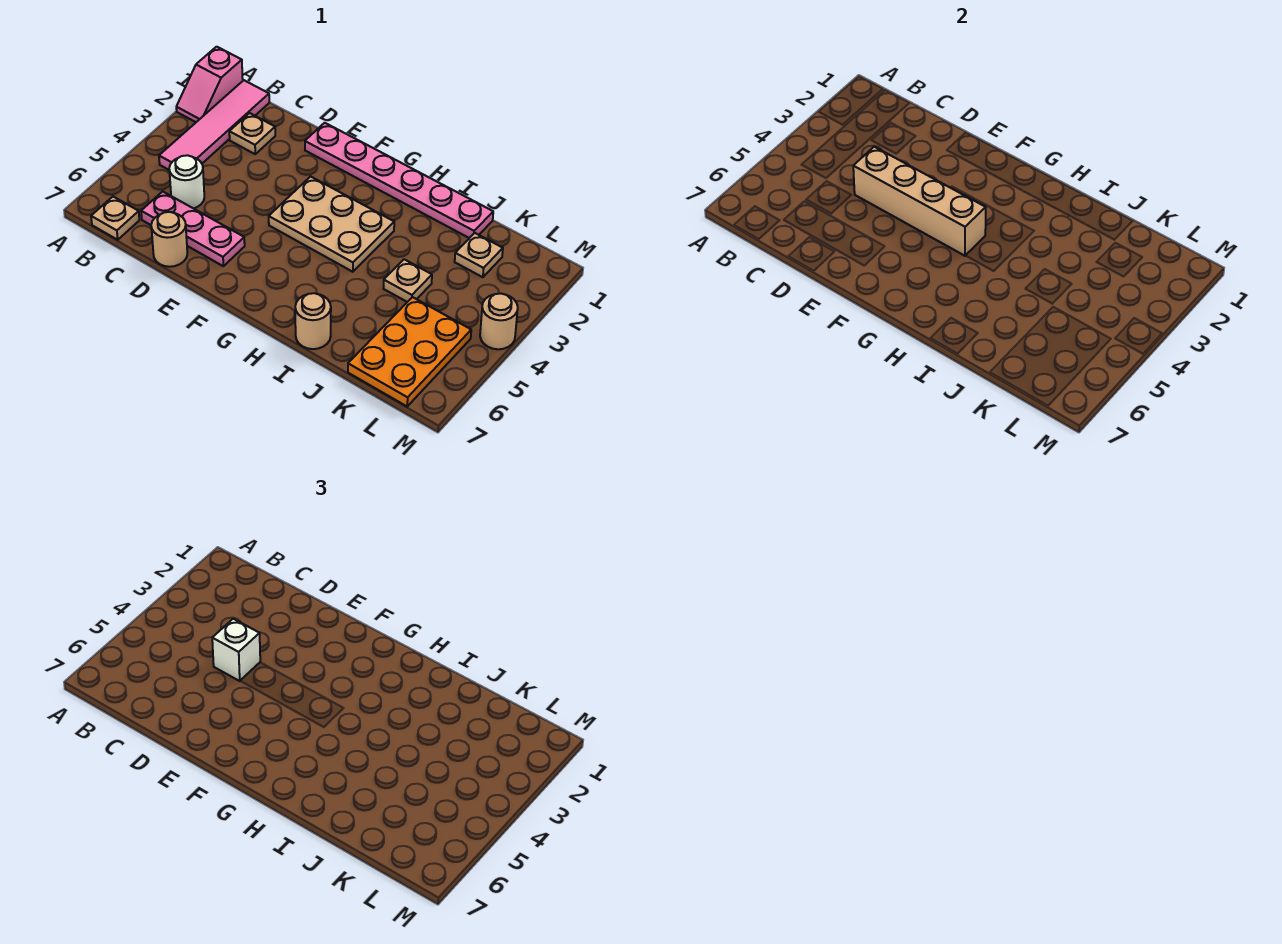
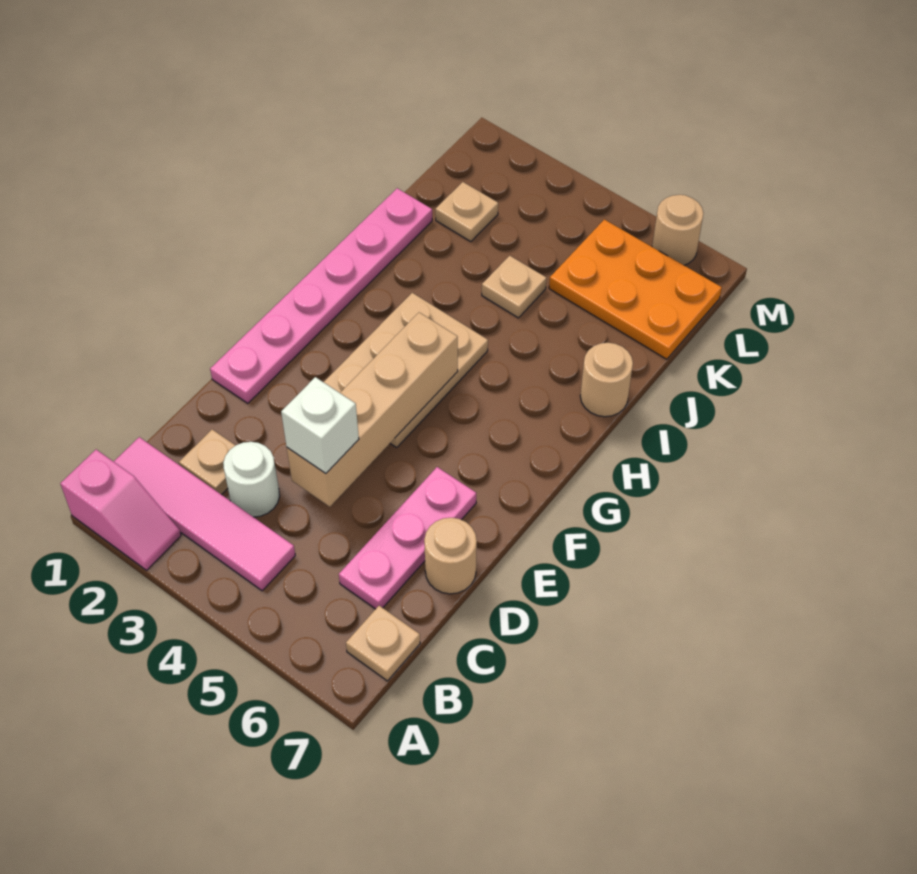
white 1x1 round brick [169,155,204,208] -> white 1x1 round brick moved to [223,442,280,517]
tan 1x1 round brick [480,294,518,349] -> tan 1x1 round brick moved to [652,195,703,265]

